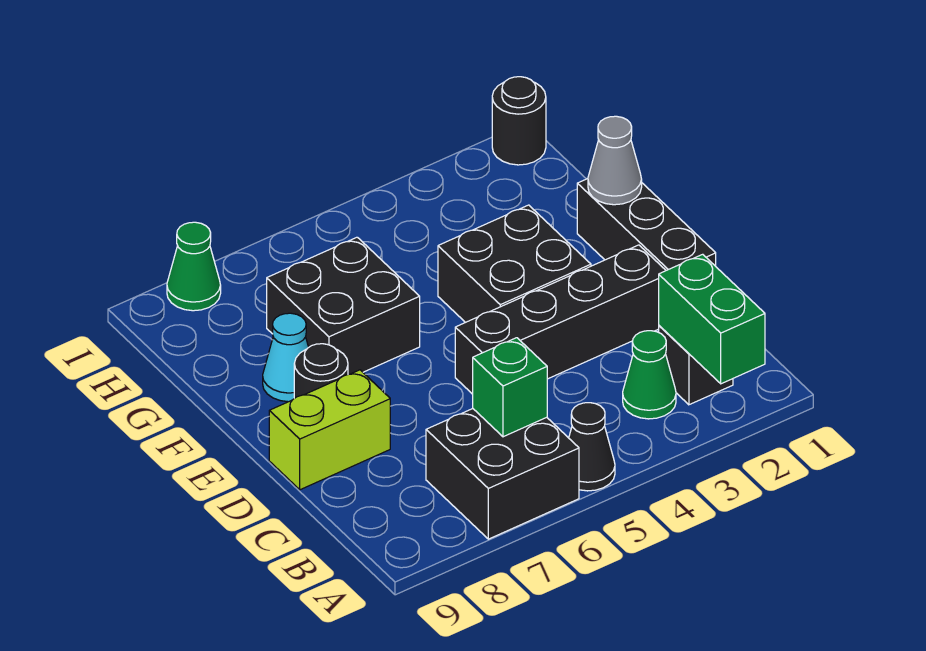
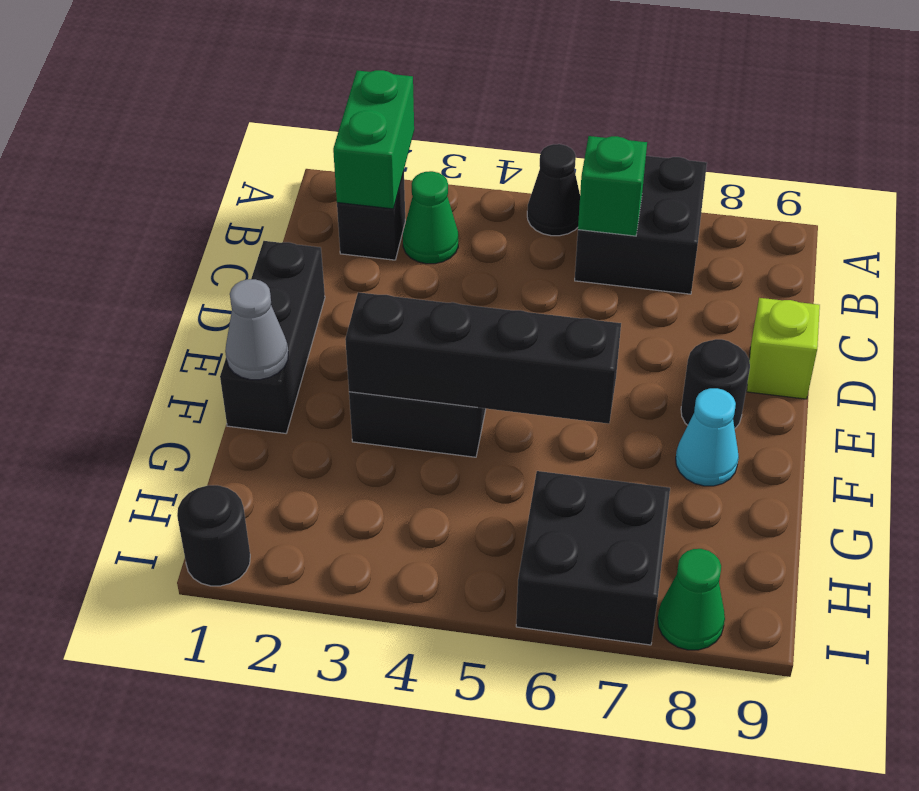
black 1x4 brick [455,245,666,394] -> black 1x4 brick moved to [345,292,621,424]
lime 1x2 brick [269,370,390,490] -> lime 1x1 brick [747,298,820,399]
black 2x2 brick [267,237,420,374] -> black 2x2 brick moved to [516,471,670,645]

